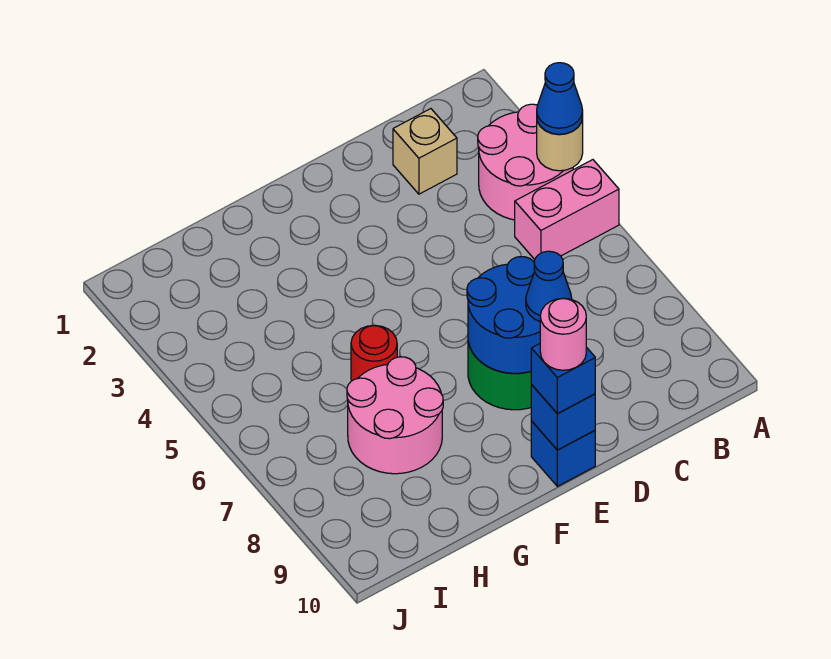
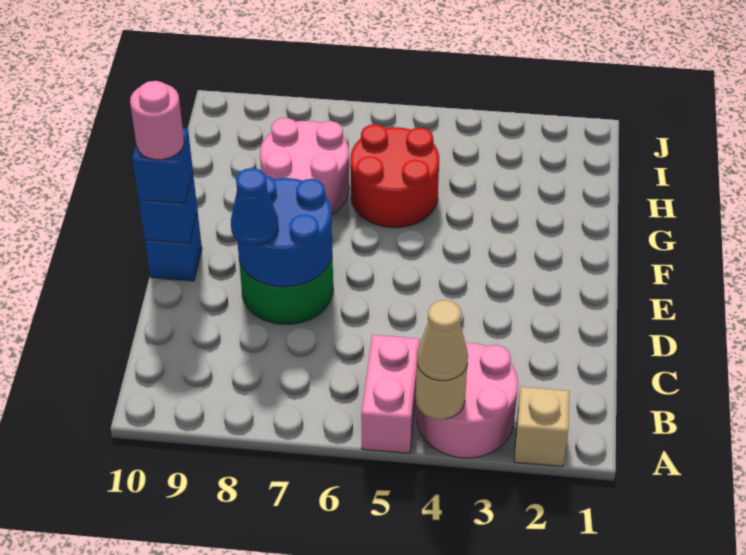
blue 1x1 cone [537,63,583,134] -> tan 1x1 cone [417,300,468,381]
tan 1x1 brick [393,109,457,194] -> tan 1x1 brick moved to [514,387,570,467]
red 1x1 round brick [351,325,397,381] -> red 2x2 round brick [350,124,439,228]

